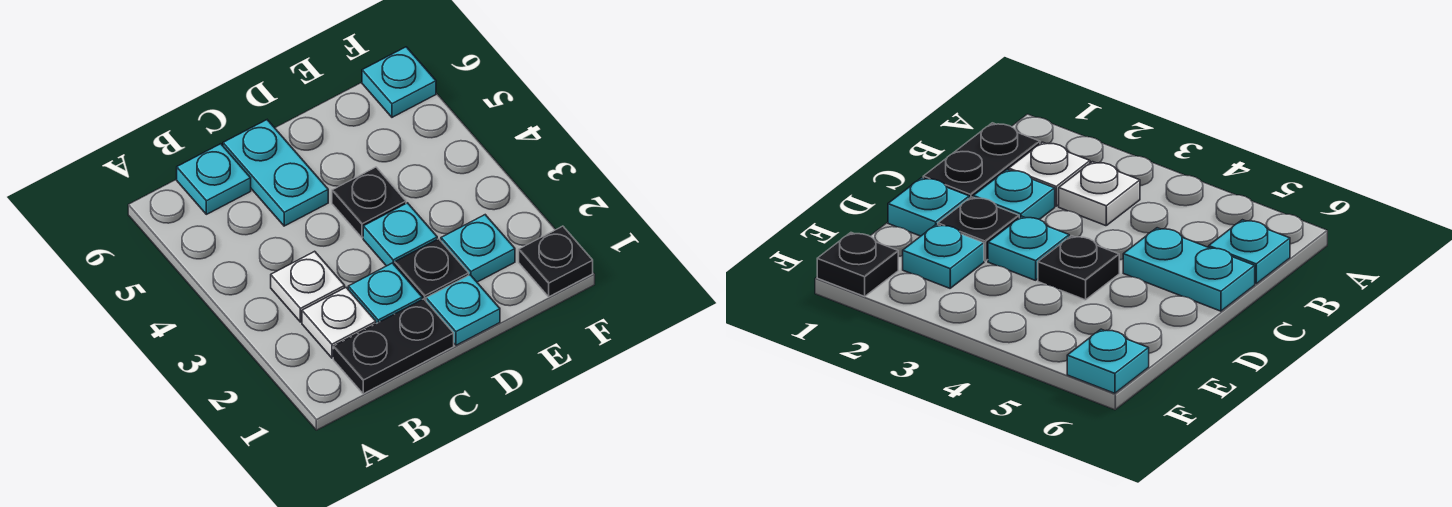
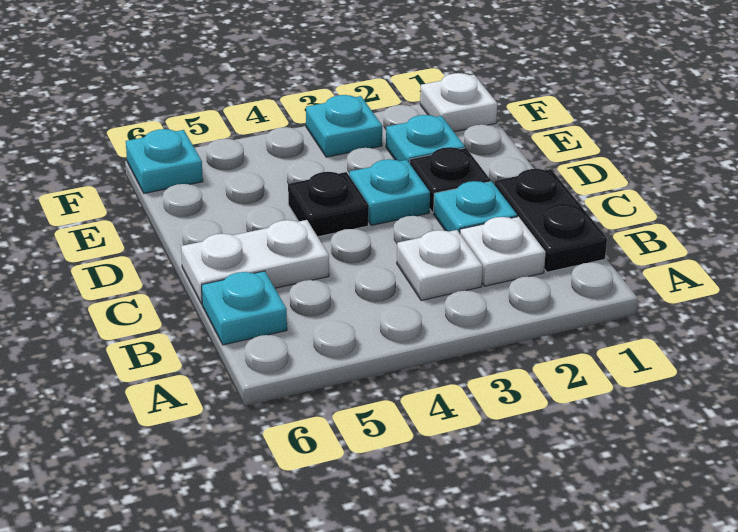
cyan 1x2 plate [223,120,328,226] -> white 1x2 plate [181,220,329,304]
cyan 1x1 plate [426,275,500,345] -> cyan 1x1 plate moved to [306,95,382,157]
black 1x1 plate [519,226,593,297] -> white 1x1 plate [420,73,497,132]

